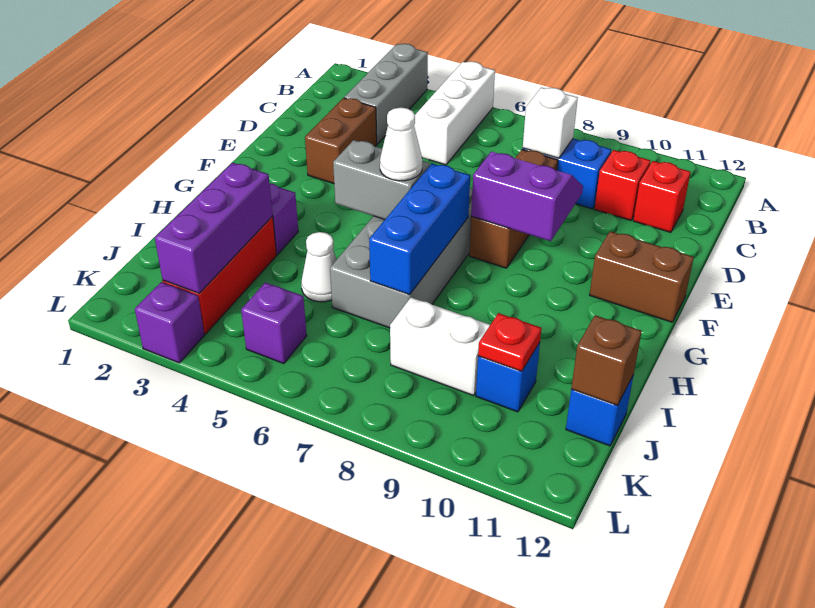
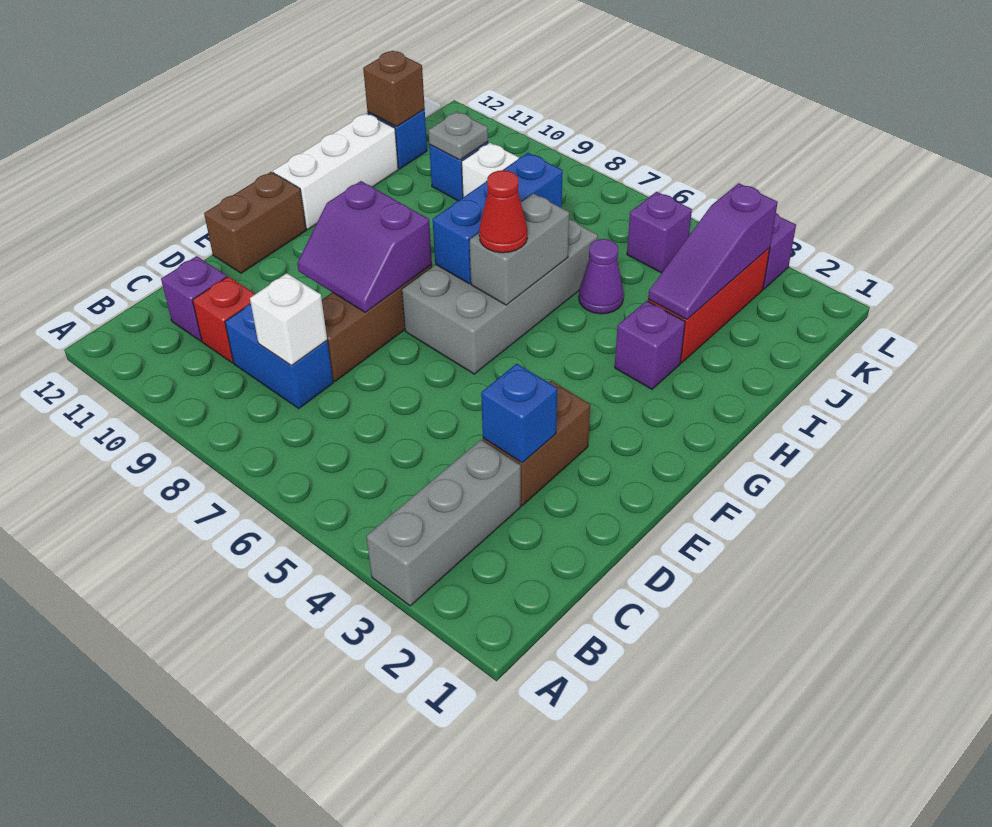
white 1x3 brick [414,61,495,165] -> white 1x3 brick moved to [273,113,398,229]
red 1x1 brick [633,161,691,232] -> purple 1x1 brick [161,256,227,341]
none -> blue 1x1 brick [481,364,557,463]
brown 1x2 brick [590,231,694,322] -> brown 1x2 brick turned to [204,172,306,273]
grey 1x2 brick [333,140,430,220] -> grey 1x2 brick turned to [469,193,569,305]
white 1x1 cone [380,107,422,181] -> red 1x1 cone [479,170,527,253]
purple 1x3 brick [155,163,273,293] -> purple 1x3 slope [648,183,778,320]
white 1x1 cone [301,232,336,302] -> purple 1x1 cone [579,239,624,314]
red 1x1 plate [478,313,542,371] -> grey 1x1 plate [428,112,488,160]

